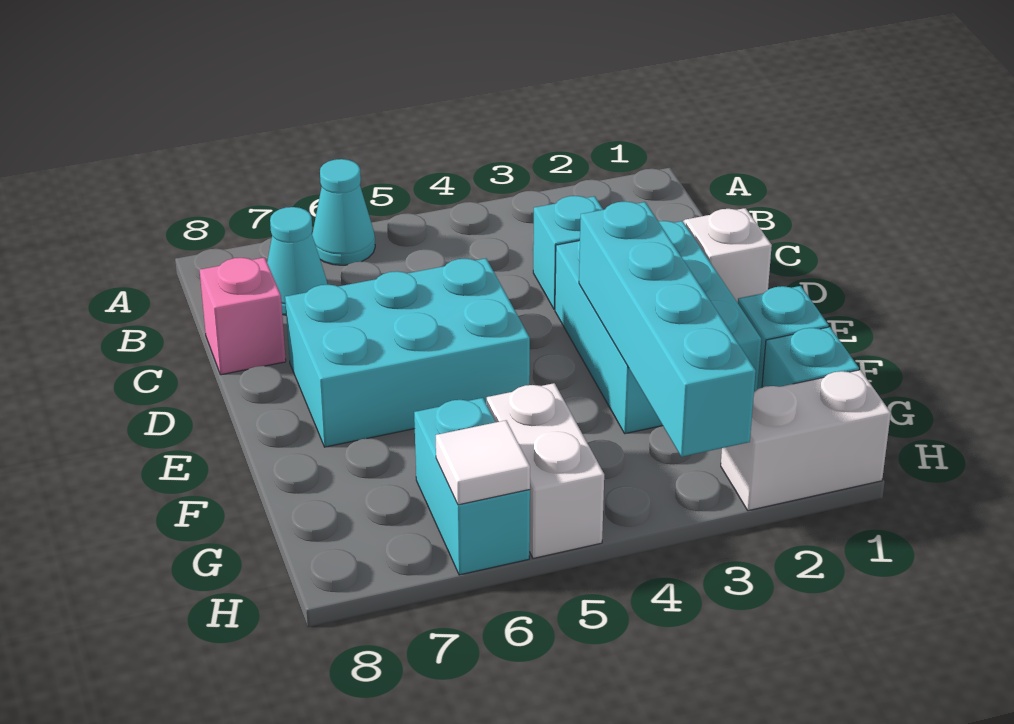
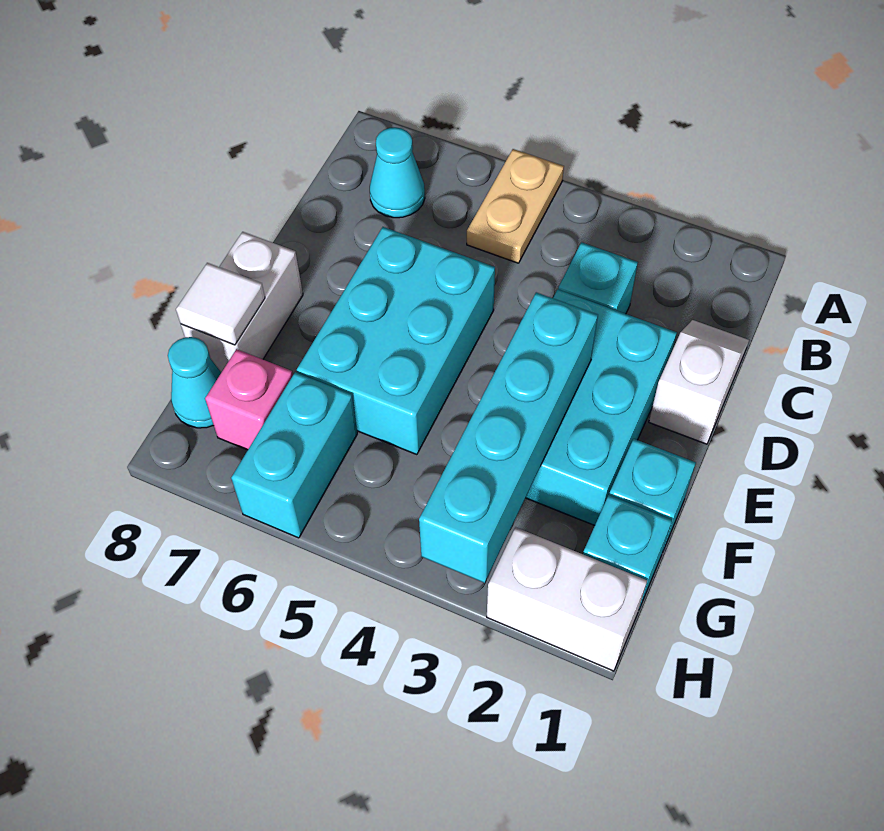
none -> tan 1x2 plate [467,149,564,263]
cyan 1x1 cone [312,159,375,265] -> cyan 1x1 cone moved to [168,337,221,428]
pink 1x1 brick [200,257,286,375] -> pink 1x1 brick moved to [205,349,293,450]
cyan 2x3 brick [285,258,530,447] -> cyan 2x3 brick turned to [297,227,495,455]
white 1x2 brick [487,383,604,558] -> white 1x2 brick moved to [181,232,303,372]
white 1x1 tile [436,420,530,505] -> white 1x1 tile moved to [176,263,265,345]

